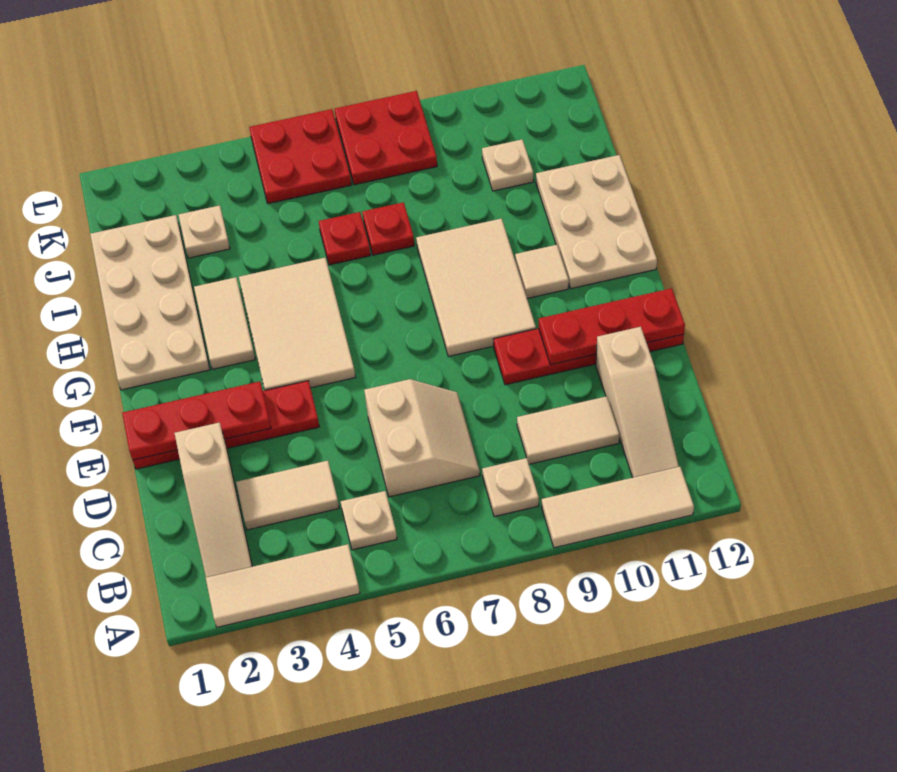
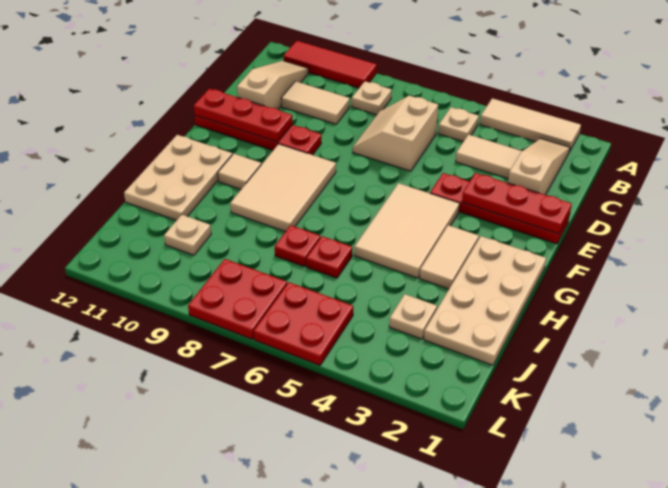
tan 1x3 tile [542,467,694,548] -> red 1x3 tile [283,41,377,88]

